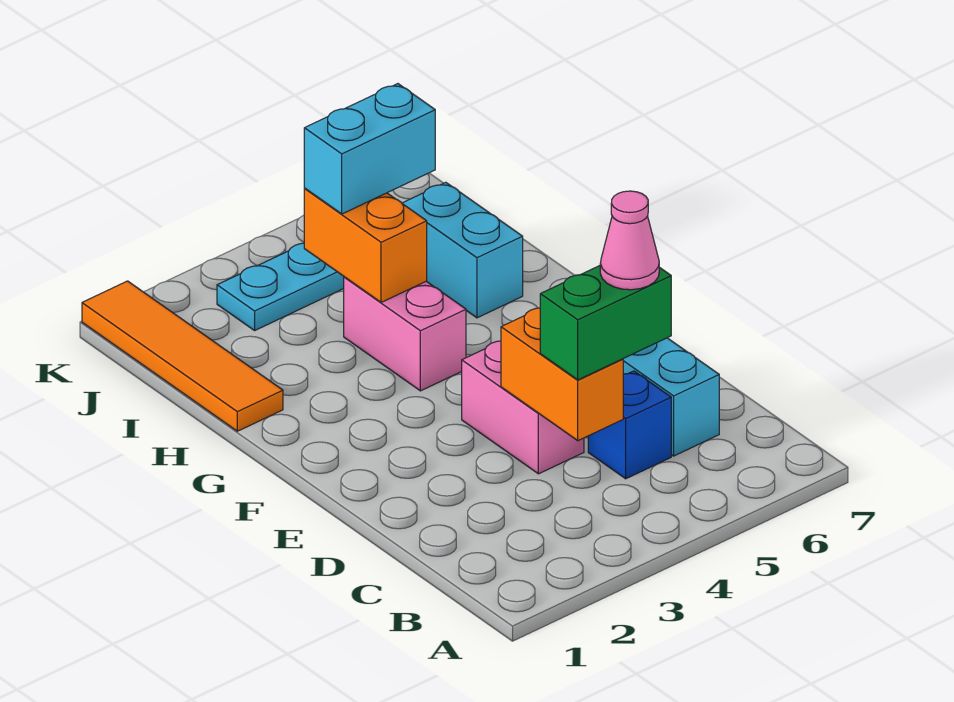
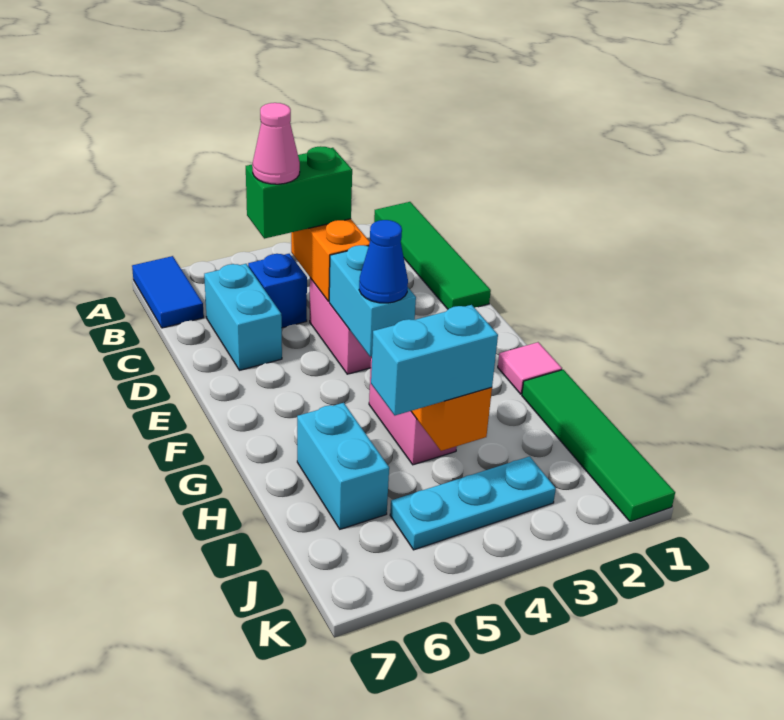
none -> green 1x4 tile [374,202,491,309]
none -> blue 1x2 tile [132,256,204,328]
none -> cyan 1x2 brick [329,245,416,357]
none -> blue 1x1 cone [359,220,408,303]
none -> pink 1x1 tile [498,342,562,394]
orange 1x4 tile [82,281,283,431] -> green 1x4 tile [522,370,675,522]

